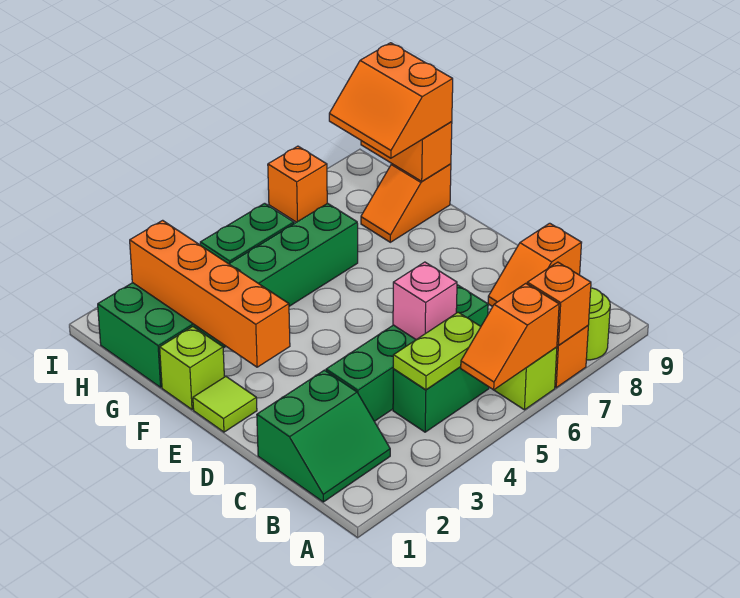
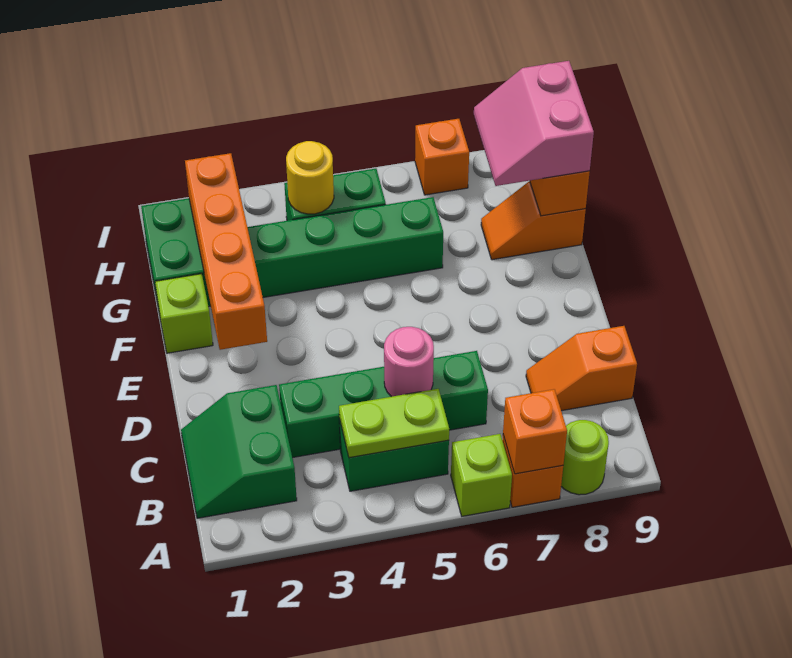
orange 1x2 slope [461,283,559,390] -> none
green 2x2 slope [257,370,390,502] -> green 2x2 slope turned to [181,385,297,518]
pink 1x1 brick [393,262,457,340] -> pink 1x1 round brick [384,327,434,397]
lime 1x1 tile [193,376,257,432] -> none
orange 2x2 slope [329,43,453,158] -> pink 2x2 slope [474,61,594,186]
none -> yellow 1x1 round brick [286,141,334,214]

